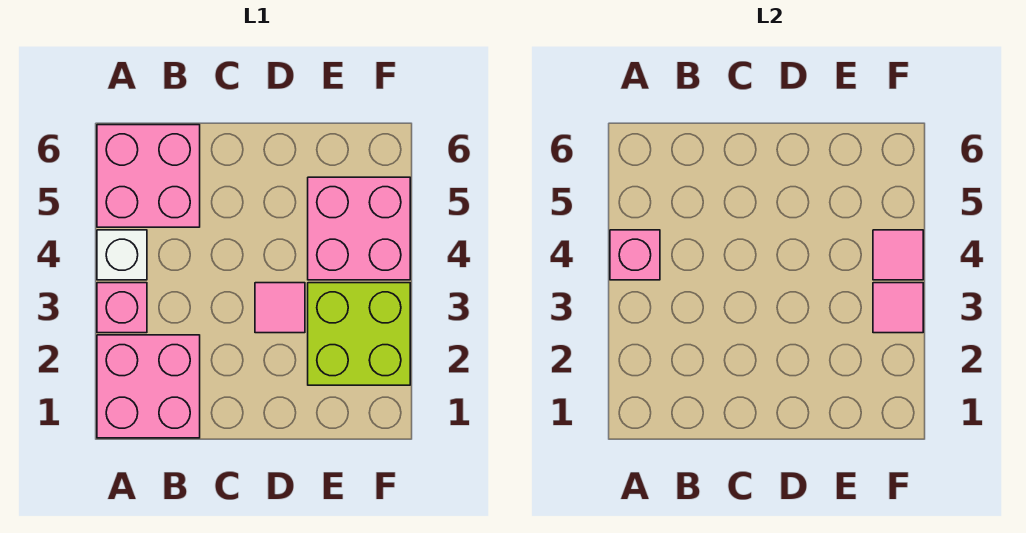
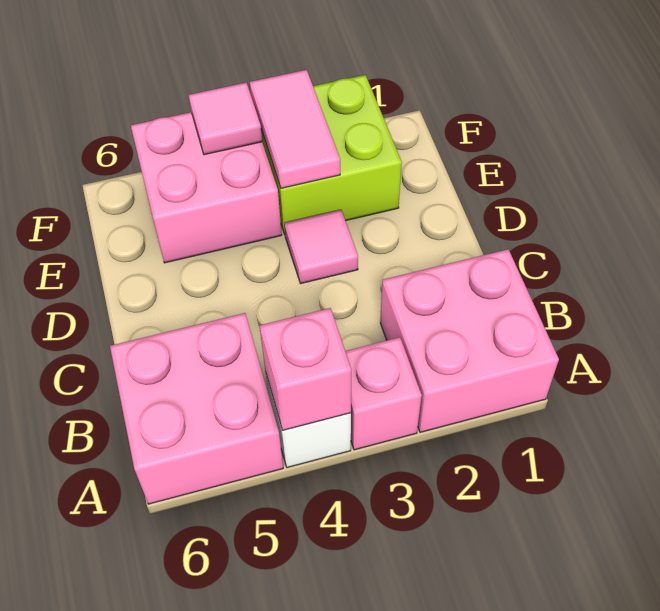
pink 1x1 tile [873,283,923,333] -> pink 1x2 tile [250,70,340,188]

